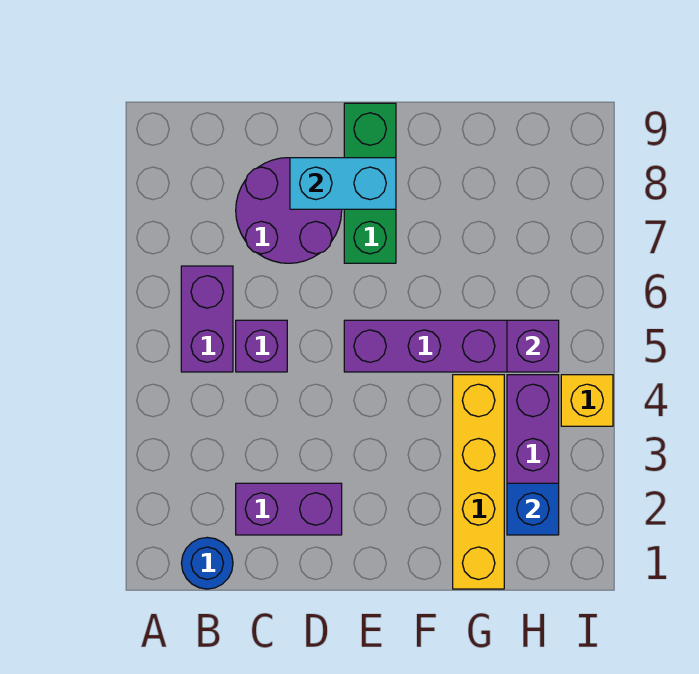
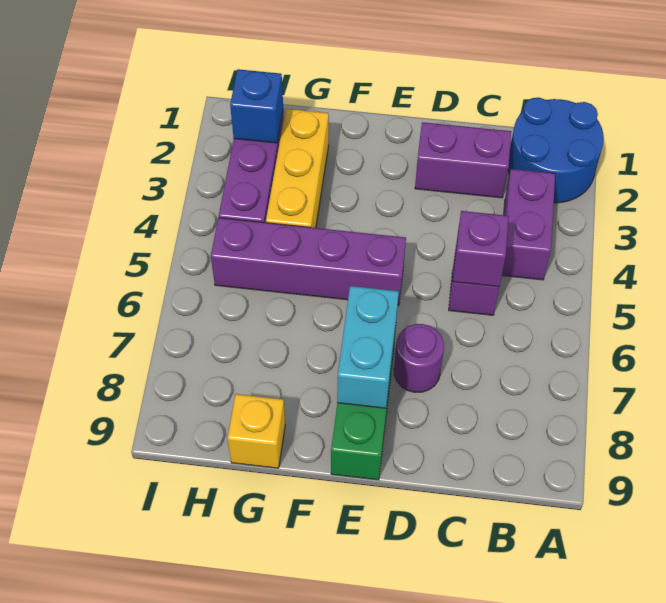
blue 1x1 round brick [181,537,233,589] -> blue 2x2 round brick [508,98,604,203]
purple 1x2 brick [181,266,233,372] -> purple 1x2 brick moved to [502,169,555,280]
purple 2x2 round brick [236,158,342,263] -> purple 1x1 round brick [394,324,444,392]
cyan 1x2 brick [290,158,396,209] -> cyan 1x2 brick turned to [337,286,399,408]
yellow 1x4 brick [453,375,504,589] -> yellow 1x3 brick [266,109,329,228]
purple 1x1 brick [507,320,559,372] -> purple 1x1 brick moved to [453,211,509,287]
yellow 1x1 brick [561,375,613,426] -> yellow 1x1 brick moved to [228,394,285,468]

